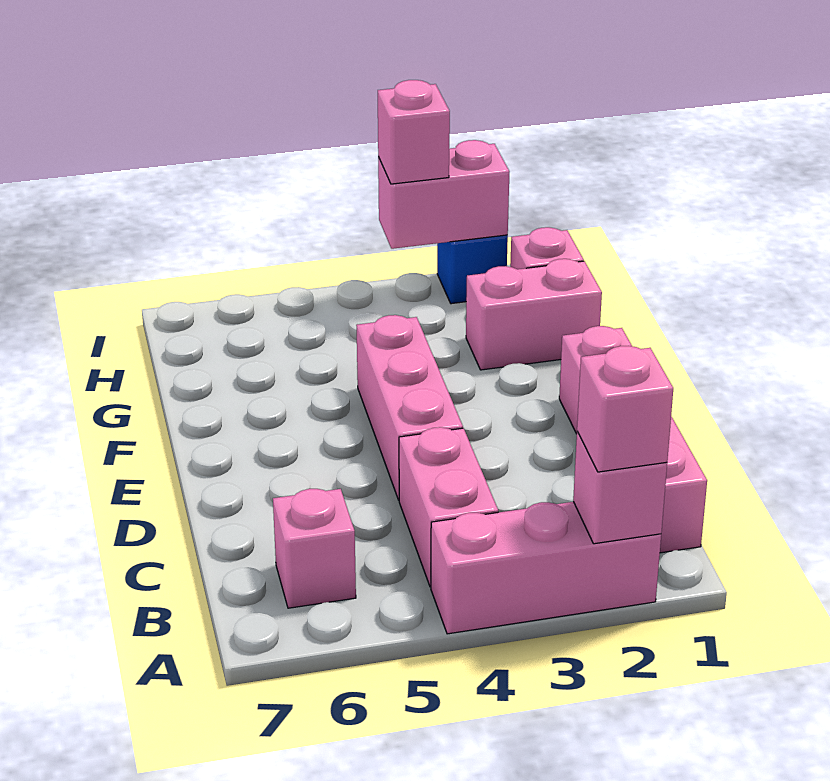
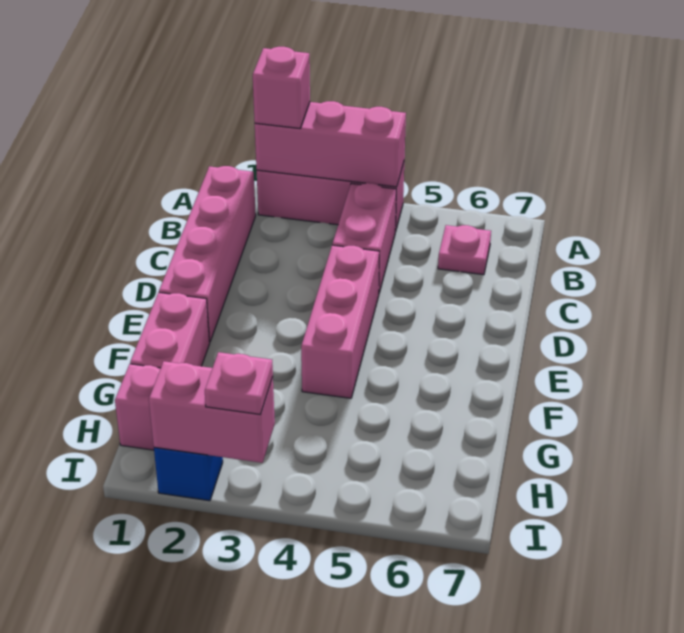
pink 1x1 brick [573,432,667,544] -> pink 1x3 brick [255,101,406,187]
pink 1x1 brick [273,489,356,608] -> pink 1x1 plate [438,225,491,275]
pink 1x2 brick [466,259,602,370] -> pink 1x2 brick turned to [130,292,210,368]
pink 1x1 brick [378,80,450,184] -> pink 1x1 plate [205,352,273,415]

